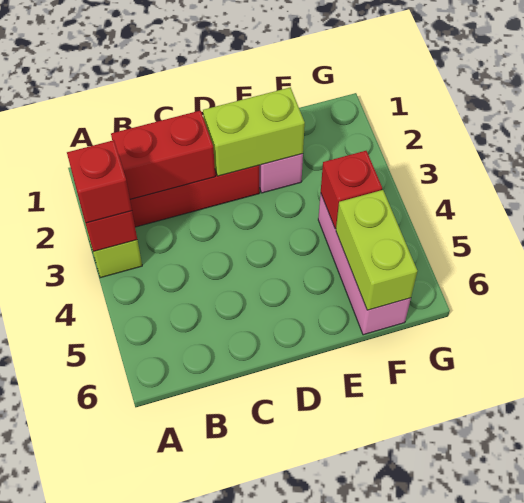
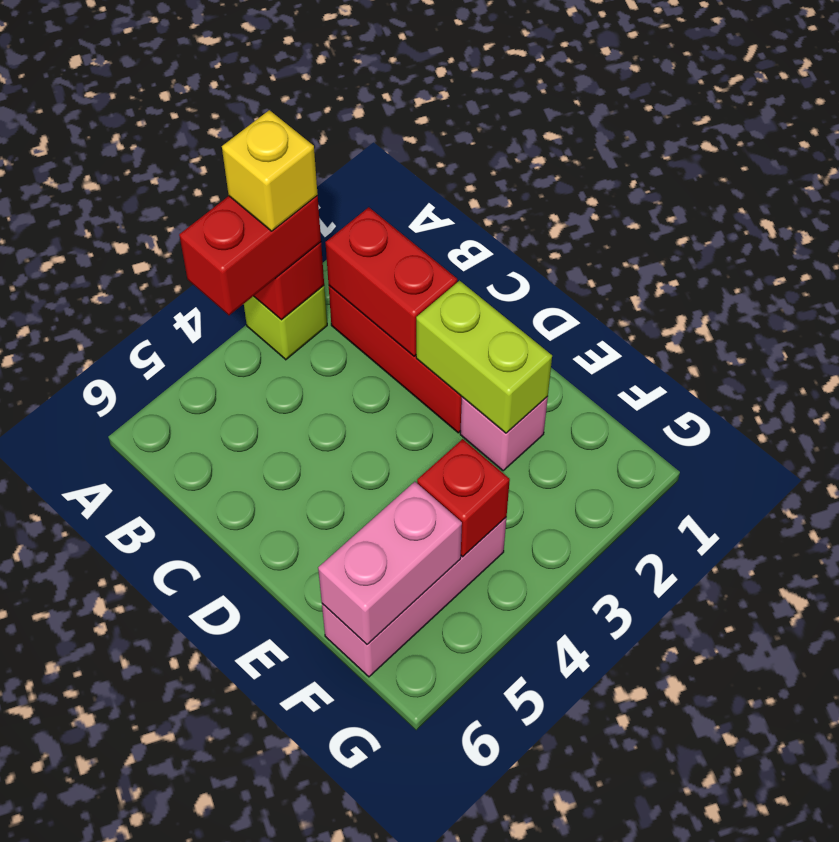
red 1x1 brick [67,140,132,223] -> red 1x2 brick [179,195,321,315]
none -> yellow 1x1 brick [222,110,318,231]
lime 1x2 brick [336,190,417,310] -> pink 1x2 brick [318,482,462,644]

